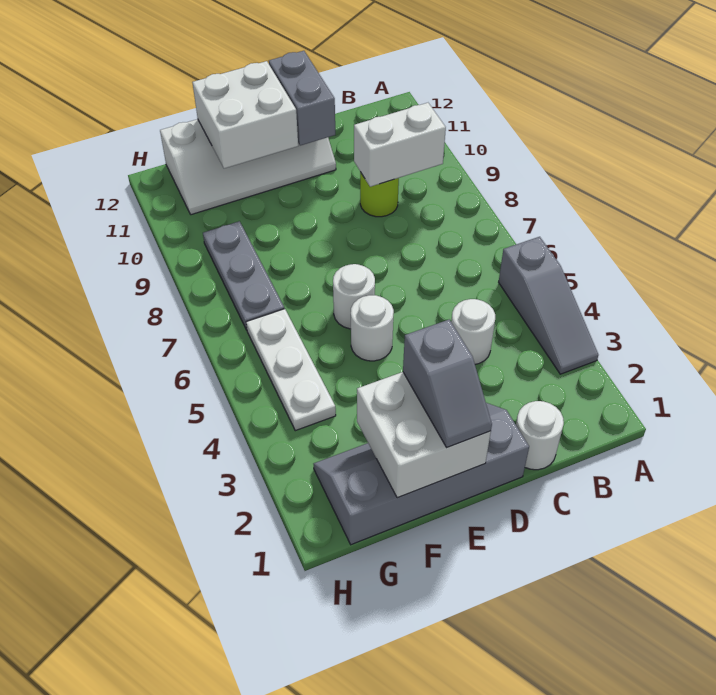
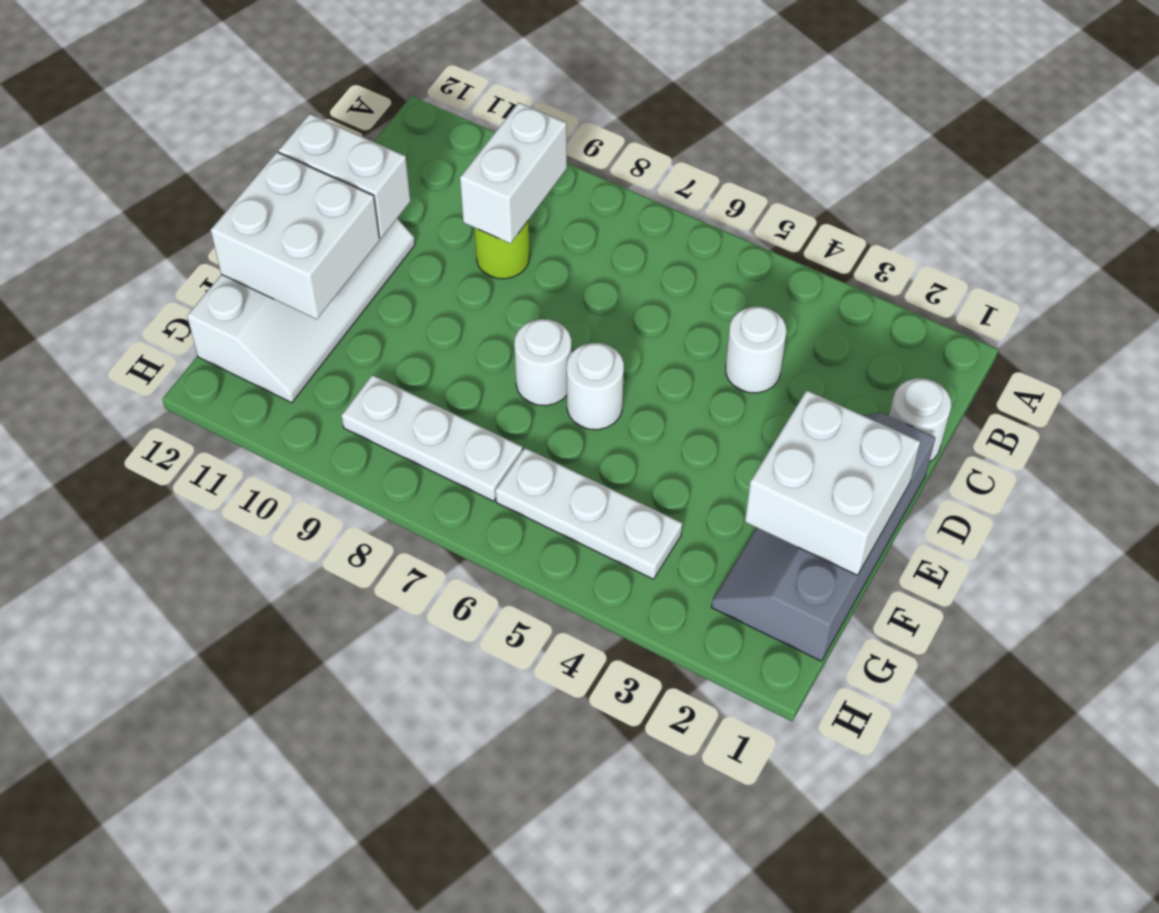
grey 1x3 slope [499,237,598,374] -> none
grey 1x2 brick [269,51,335,146] -> white 1x2 brick [279,114,410,238]
grey 1x2 slope [403,320,492,447] -> none
white 1x1 round brick [351,295,394,361] -> white 1x1 round brick moved to [514,319,571,406]
grey 1x3 plate [203,221,284,330] -> white 1x3 plate [341,375,523,501]

